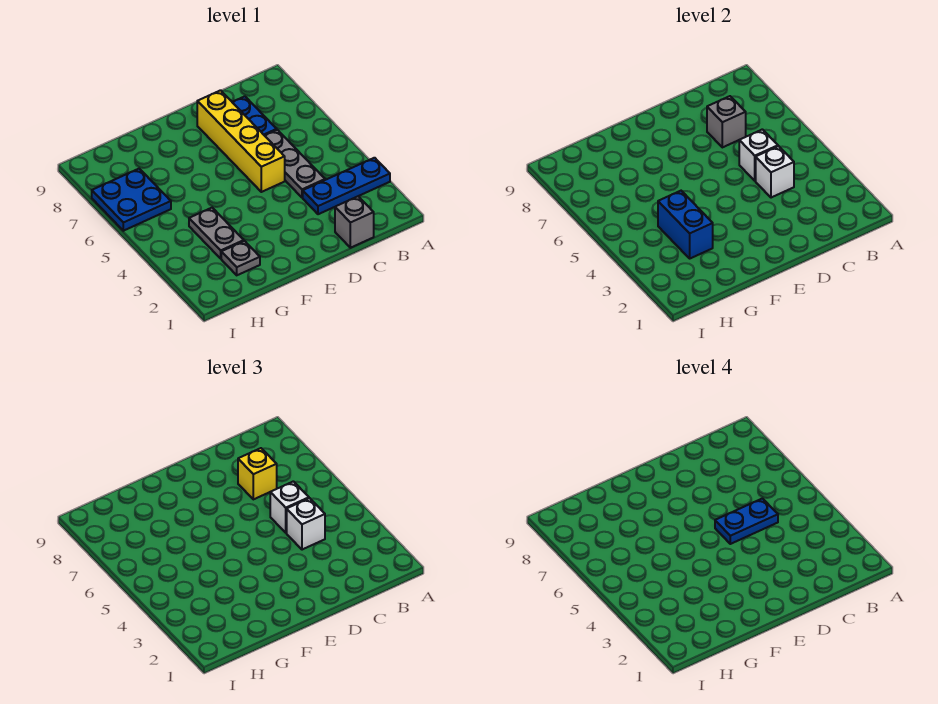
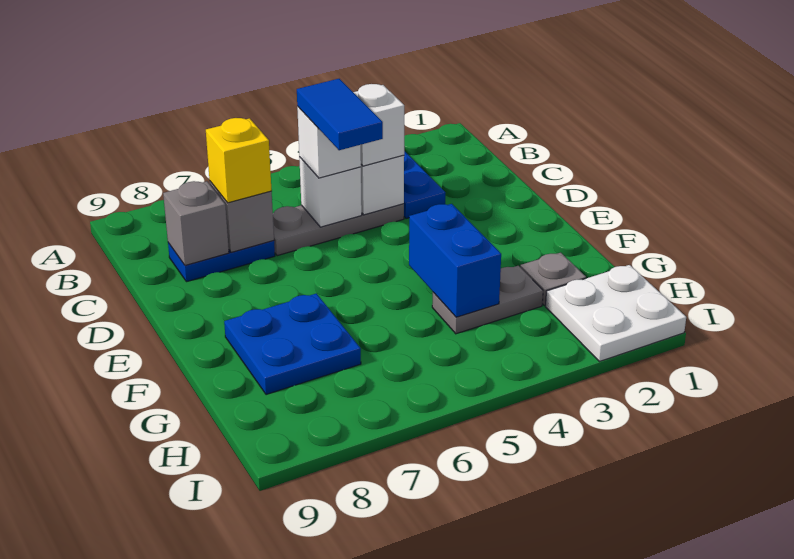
grey 1x1 brick [335,196,374,248] -> grey 1x1 brick moved to [163,181,229,265]
blue 1x2 plate [715,499,778,544] -> blue 1x2 tile [297,79,383,150]
yellow 1x4 brick [197,90,285,192] -> none
blue 1x2 brick [658,191,713,258] -> blue 1x2 brick turned to [409,204,501,317]
none -> white 2x2 plate [545,265,686,362]
blue 2x2 plate [92,169,171,231] -> blue 2x2 plate moved to [224,294,361,395]

